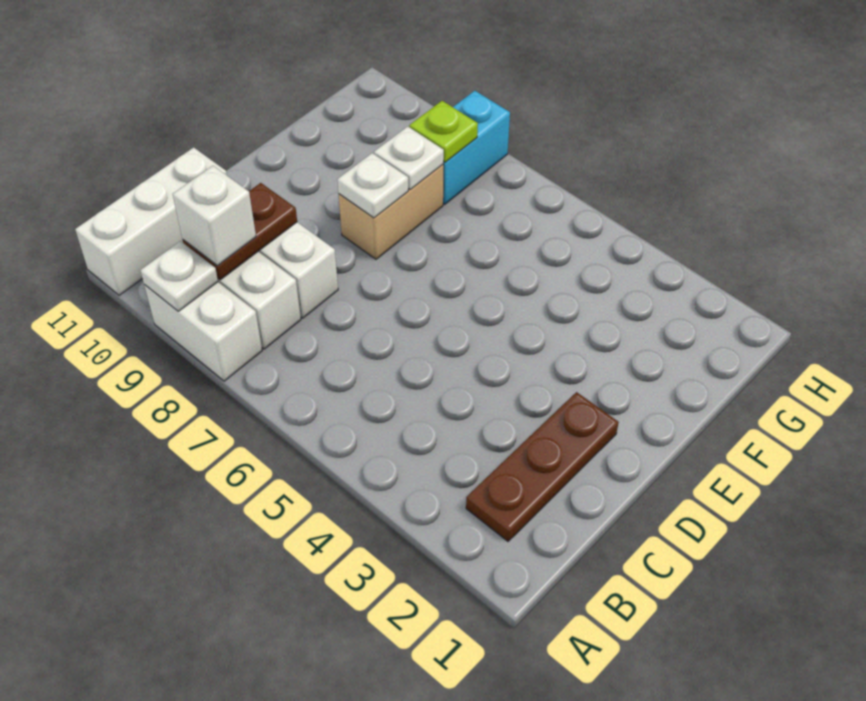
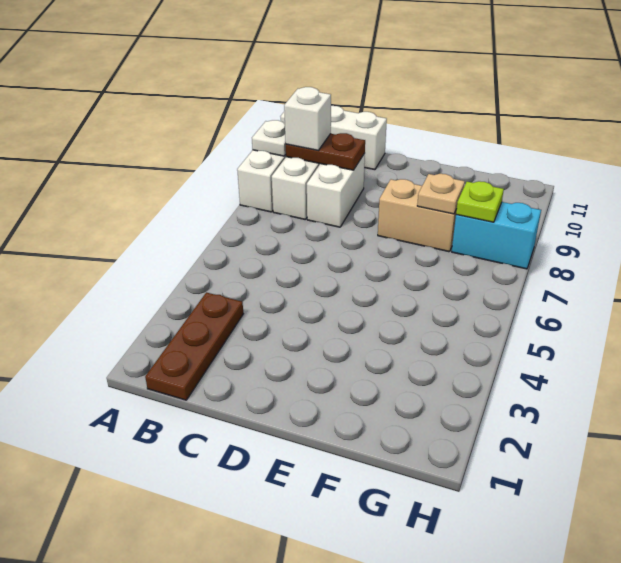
brown 1x3 plate [466,392,619,541] -> brown 1x3 plate turned to [145,292,243,400]
white 1x1 plate [337,153,408,218] -> none
white 1x1 plate [374,126,444,190] -> tan 1x1 plate [417,174,465,214]

